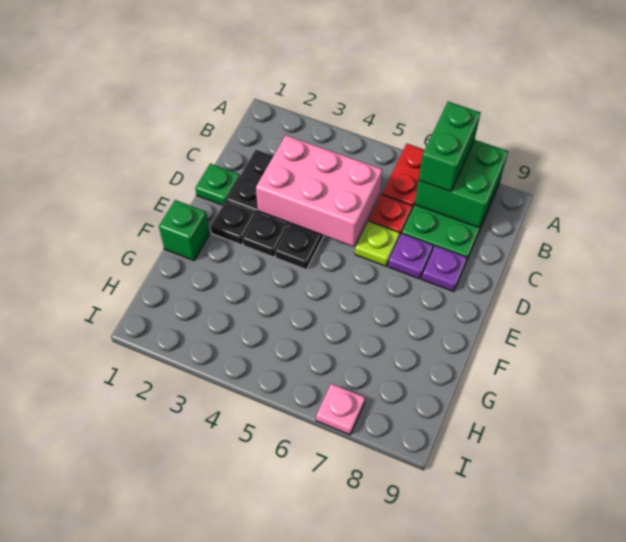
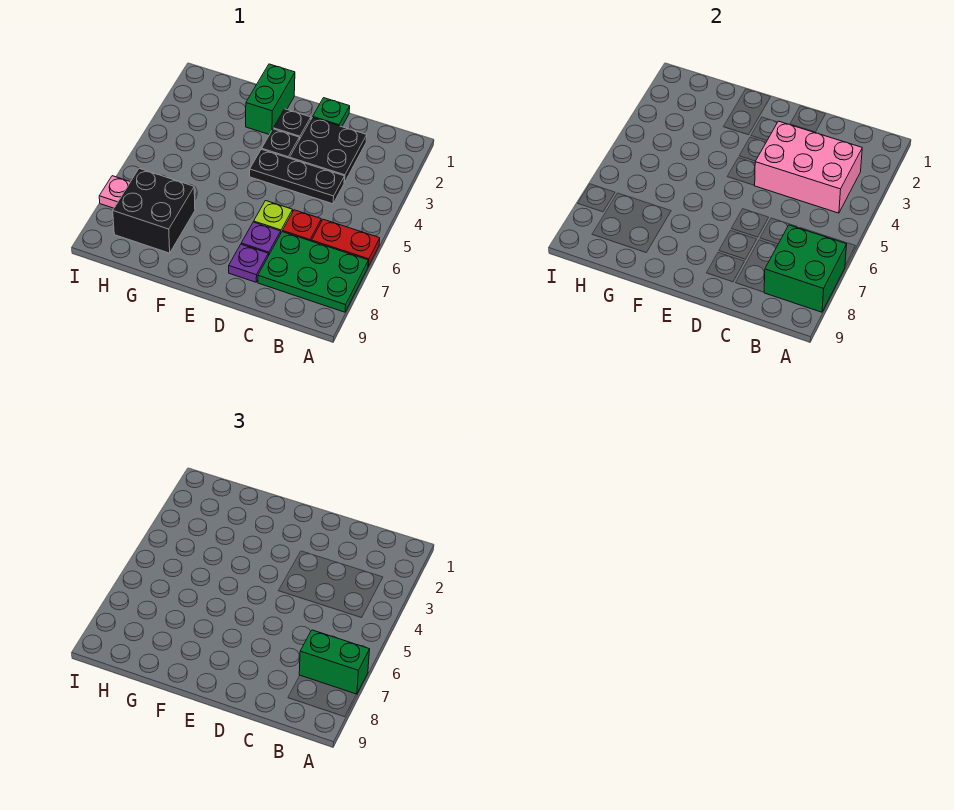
pink 2x3 brick [256,135,382,247] -> pink 2x3 brick turned to [754,121,862,213]
green 1x1 brick [159,200,210,260] -> green 1x2 brick [246,64,295,135]
none -> black 2x2 brick [113,169,195,253]

